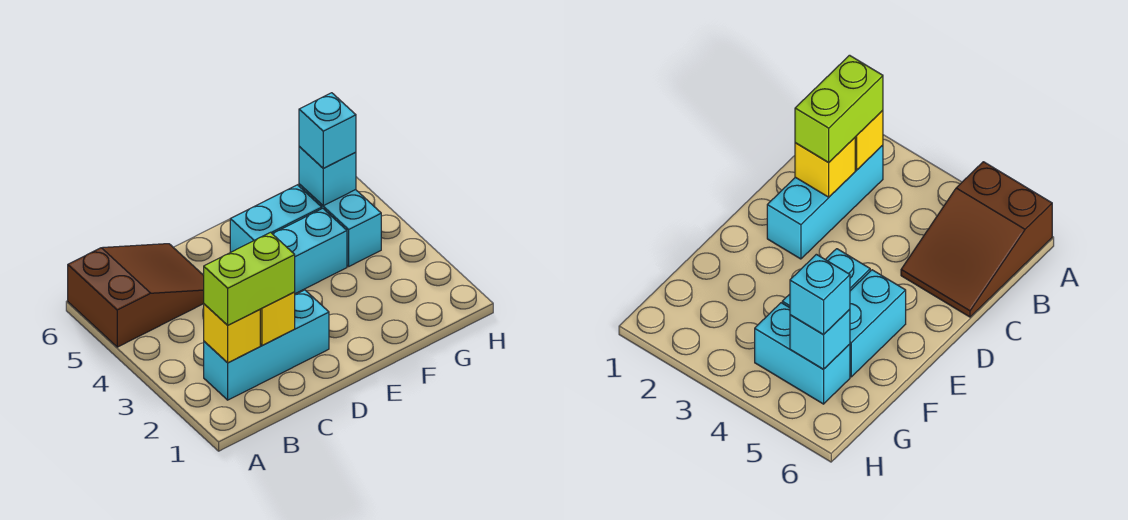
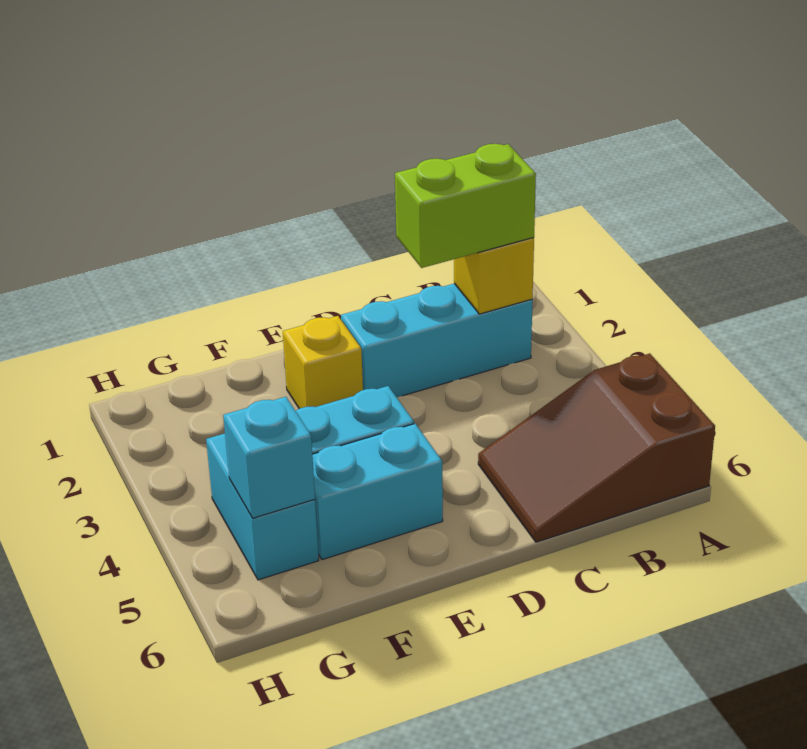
yellow 1x1 brick [260,292,295,346] -> yellow 1x1 brick moved to [283,316,363,409]
cyan 1x1 brick [299,93,356,168] -> none

